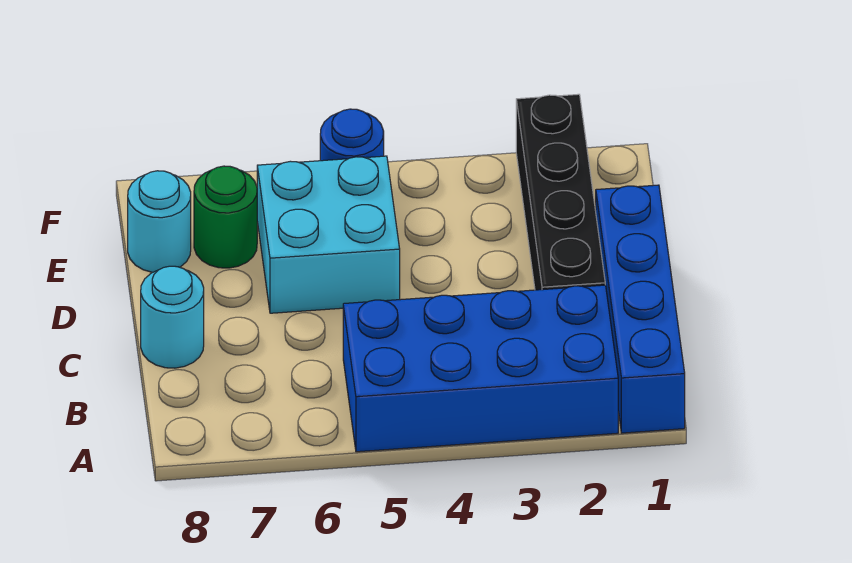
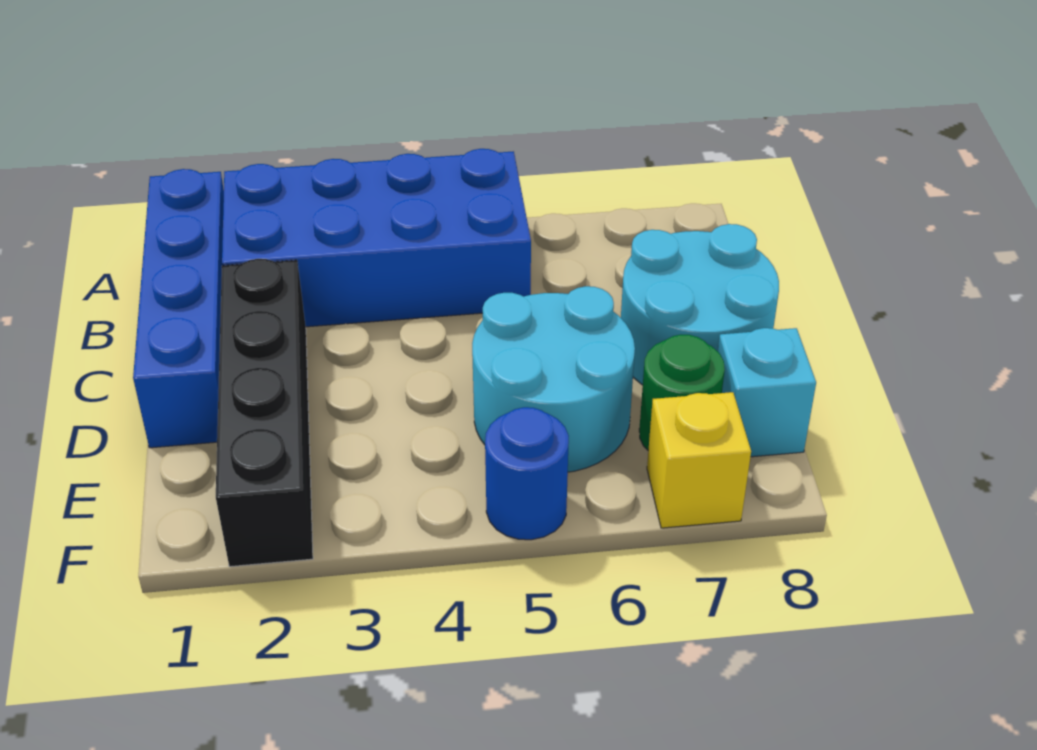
cyan 1x1 round brick [141,266,204,368] -> cyan 2x2 round brick [621,224,779,385]
cyan 2x2 brick [257,156,400,313] -> cyan 2x2 round brick [472,286,635,472]
cyan 1x1 round brick [128,171,191,272] -> cyan 1x1 brick [718,328,816,457]
none -> yellow 1x1 brick [647,392,751,528]

